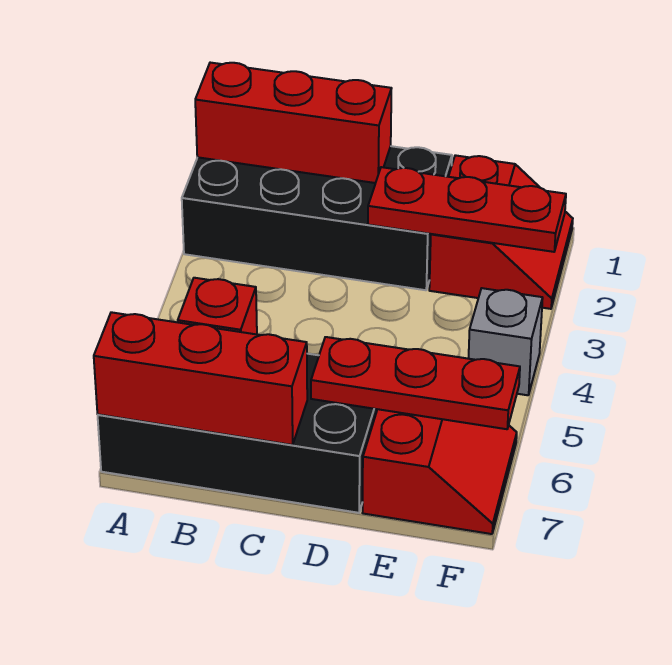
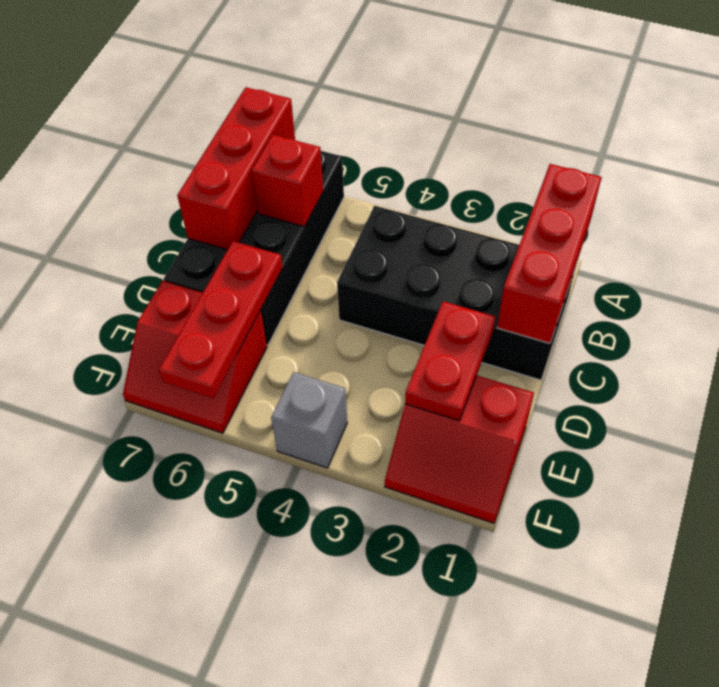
black 2x4 brick [182,146,452,290] -> black 2x4 brick turned to [337,206,576,380]
red 1x3 plate [368,167,566,252] -> red 1x2 plate [405,301,495,421]

